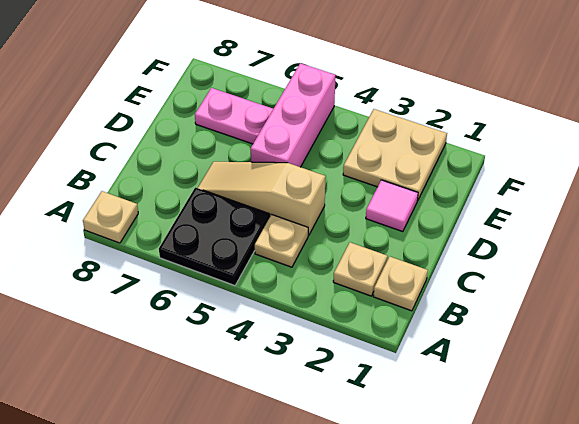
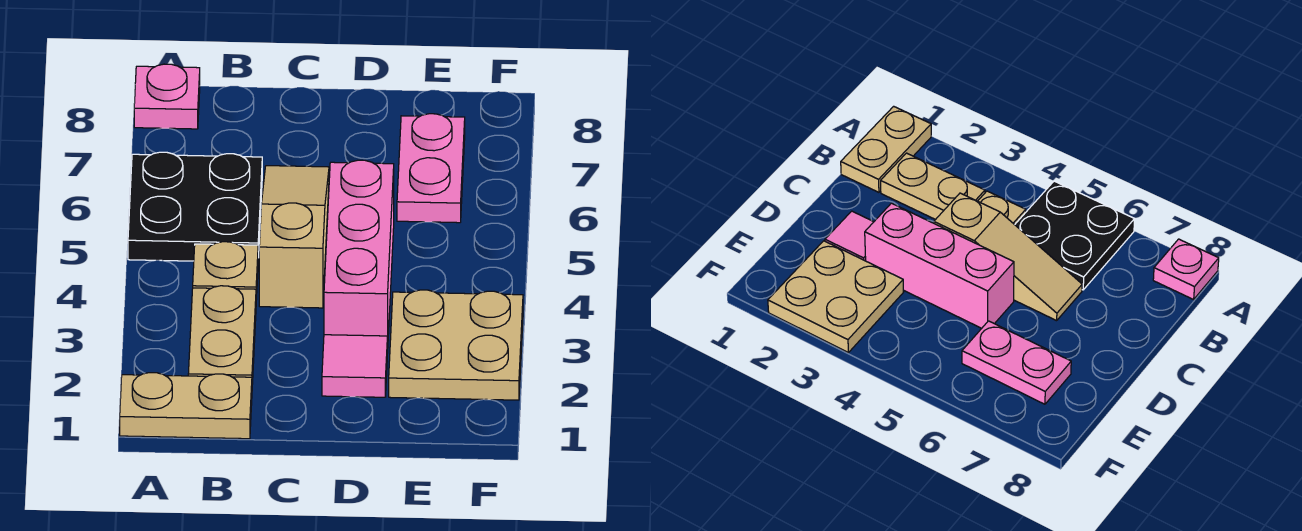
tan 1x1 plate [83,191,138,243] -> pink 1x1 plate [134,64,200,129]
tan 1x1 plate [373,257,428,311] -> tan 1x2 plate [120,373,252,439]
tan 1x1 plate [333,242,387,296] -> tan 1x2 plate [188,286,256,384]
pink 1x3 brick [251,63,336,167] -> pink 1x3 brick turned to [324,160,394,353]

